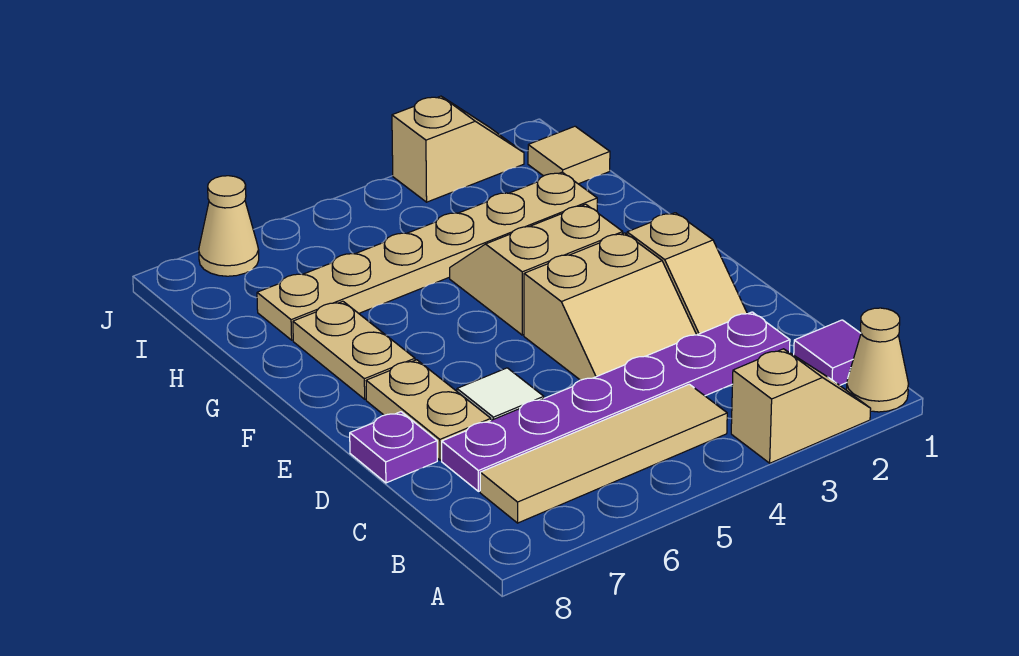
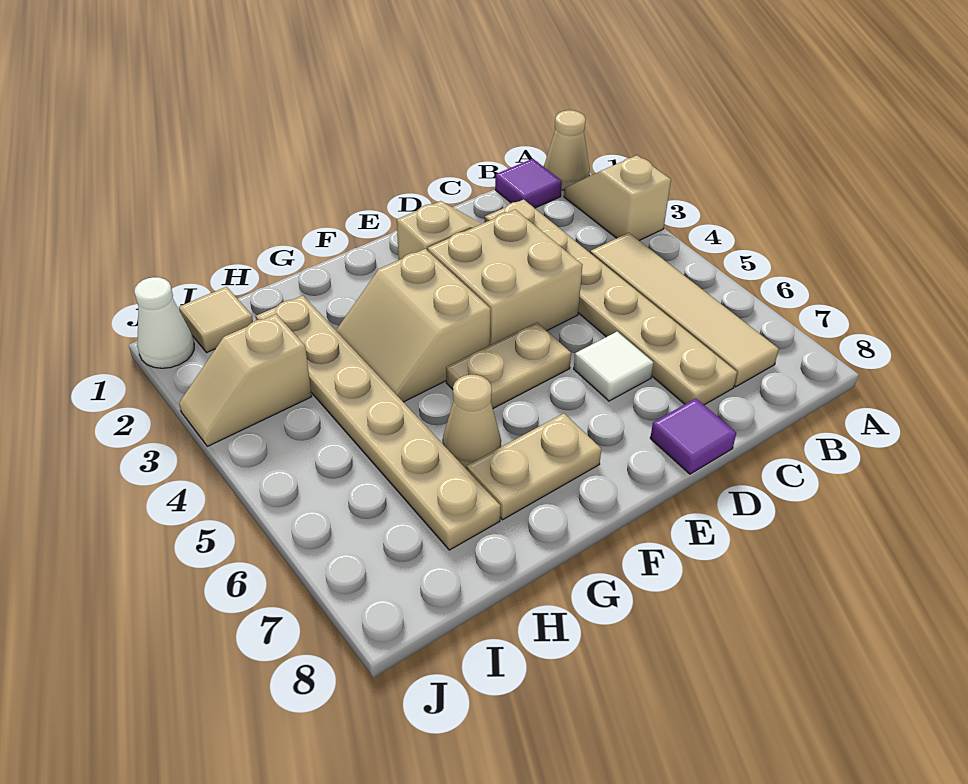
purple 1x6 plate [442,312,790,491] -> tan 1x6 plate [485,199,737,405]
tan 2x2 slope [524,233,696,380] -> tan 2x2 brick [428,210,582,345]
tan 1x2 plate [366,360,491,460] -> tan 1x2 plate moved to [446,323,571,408]
purple 1x1 plate [350,412,437,483] -> purple 1x1 tile [650,398,736,474]
none -> white 1x1 cone [134,277,194,368]
tan 1x2 slope [392,96,524,202] -> tan 1x2 slope turned to [179,314,312,446]
tan 1x1 cone [199,176,259,276] -> tan 1x1 cone moved to [442,375,501,469]

